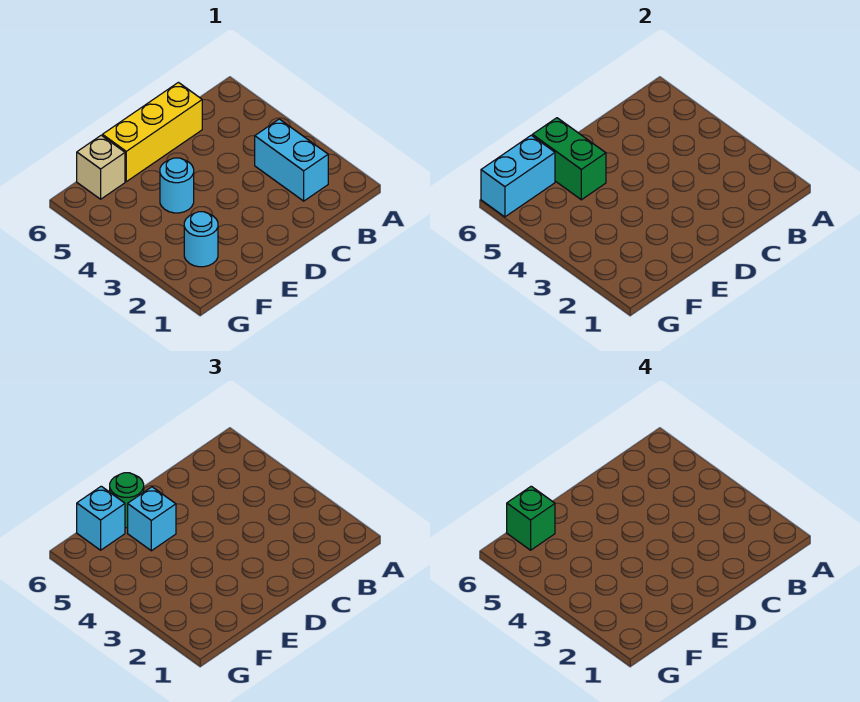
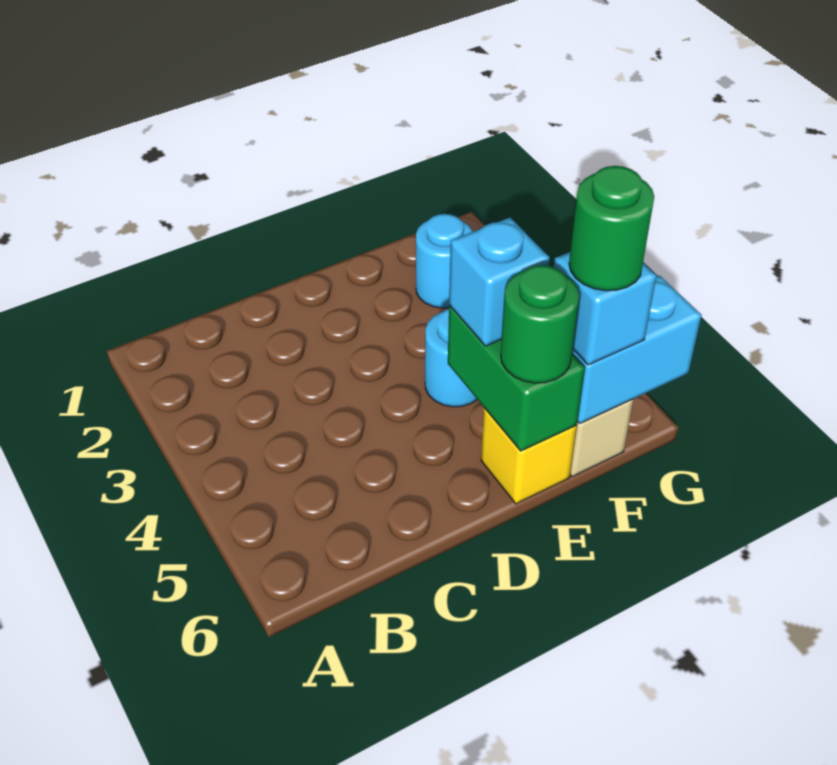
cyan 1x2 brick [255,119,328,201] -> none
yellow 1x3 brick [102,82,202,182] -> yellow 1x1 brick [481,408,577,504]
green 1x1 brick [507,486,555,550] -> green 1x1 round brick [569,166,654,291]

